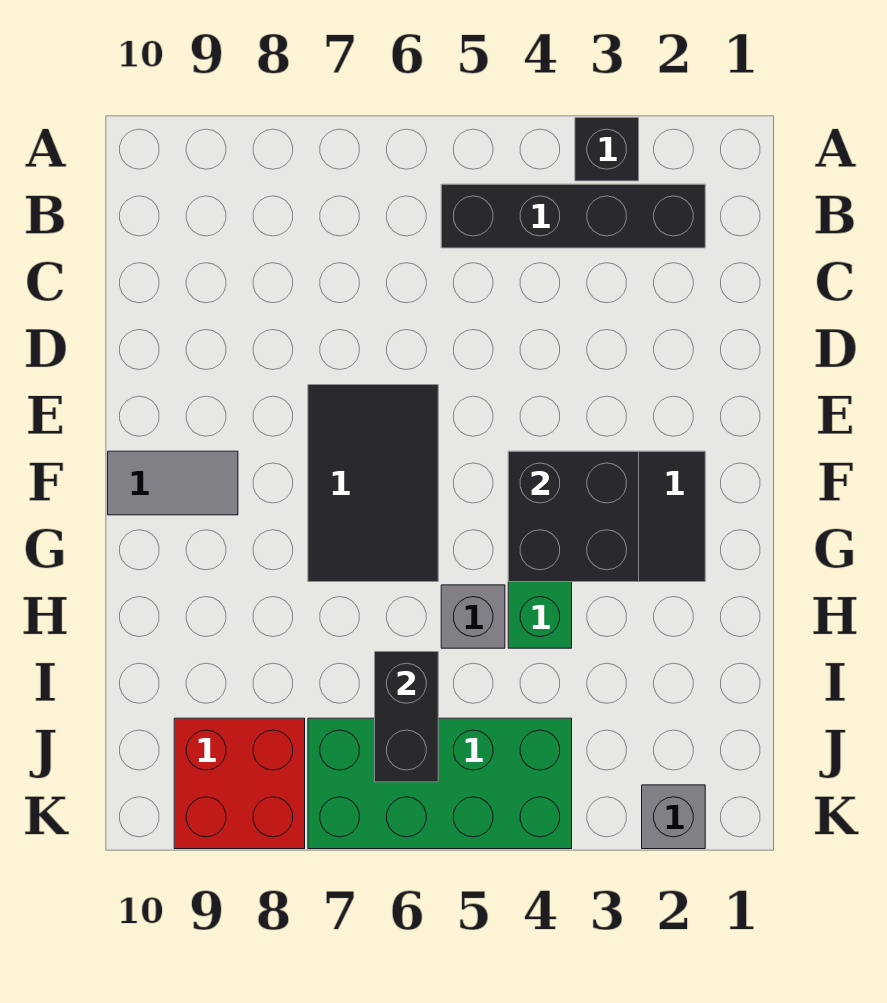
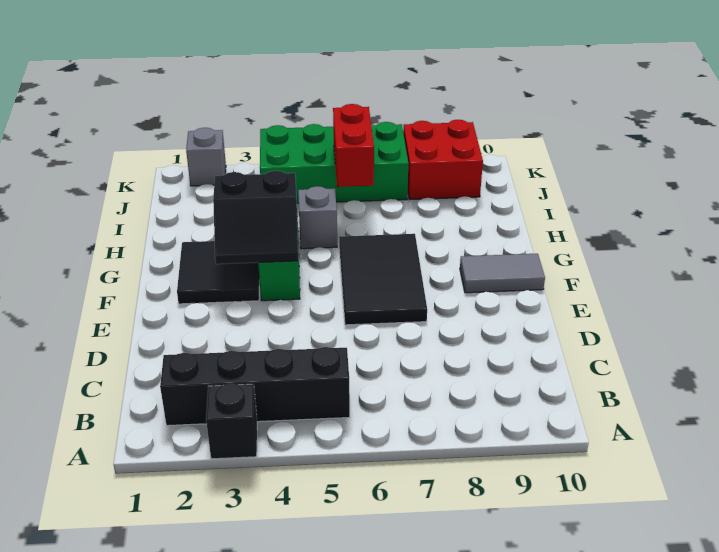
black 2x2 brick [508,451,639,582] -> black 2x2 slope [213,171,298,264]
black 1x2 brick [375,652,438,782] -> red 1x2 brick [333,104,374,187]

